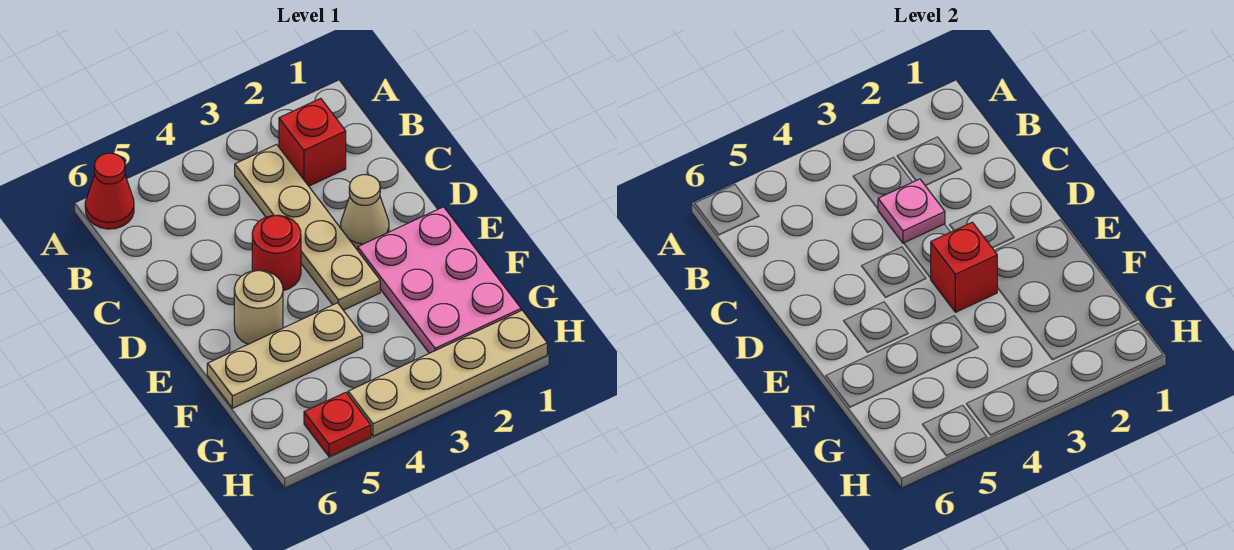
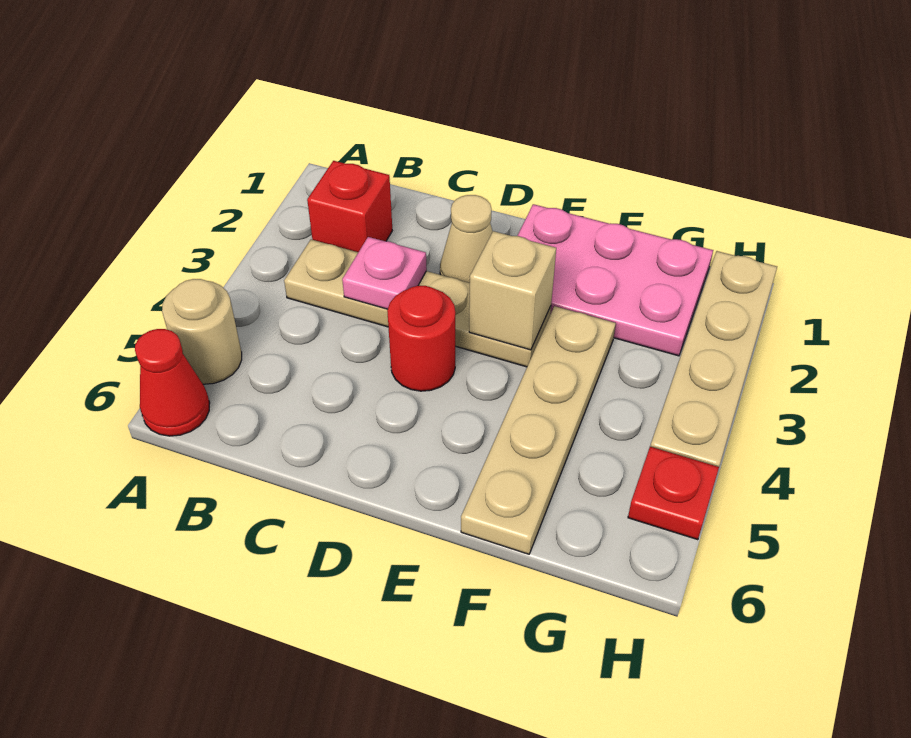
red 1x1 brick [931,222,997,312] -> tan 1x1 brick [469,231,556,350]
tan 1x1 round brick [234,270,283,344] -> tan 1x1 round brick moved to [162,279,242,384]
tan 1x3 plate [207,303,363,408] -> tan 1x4 plate [461,306,616,554]

